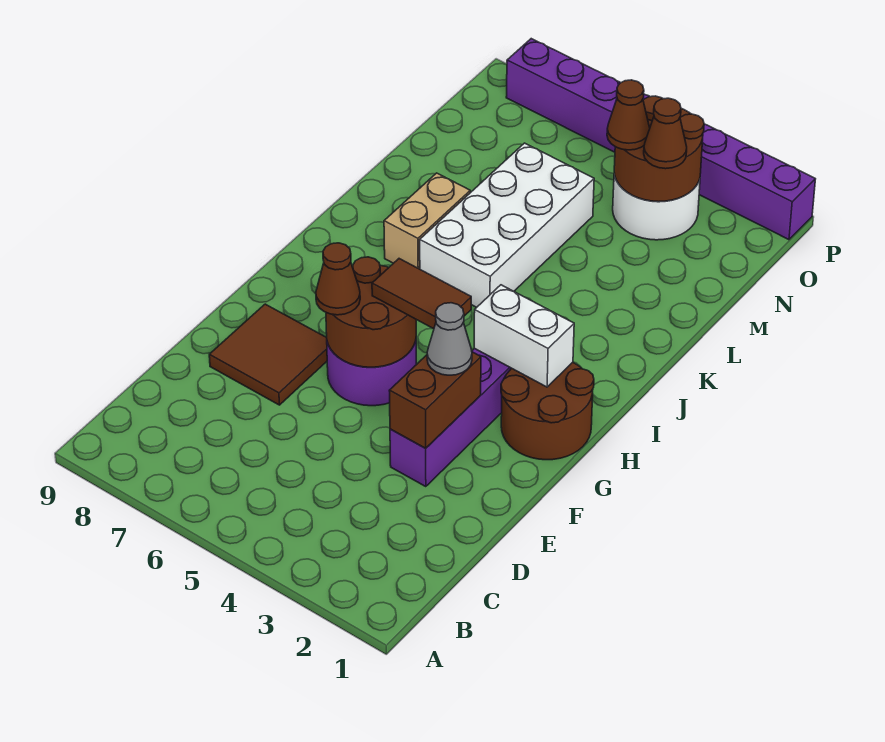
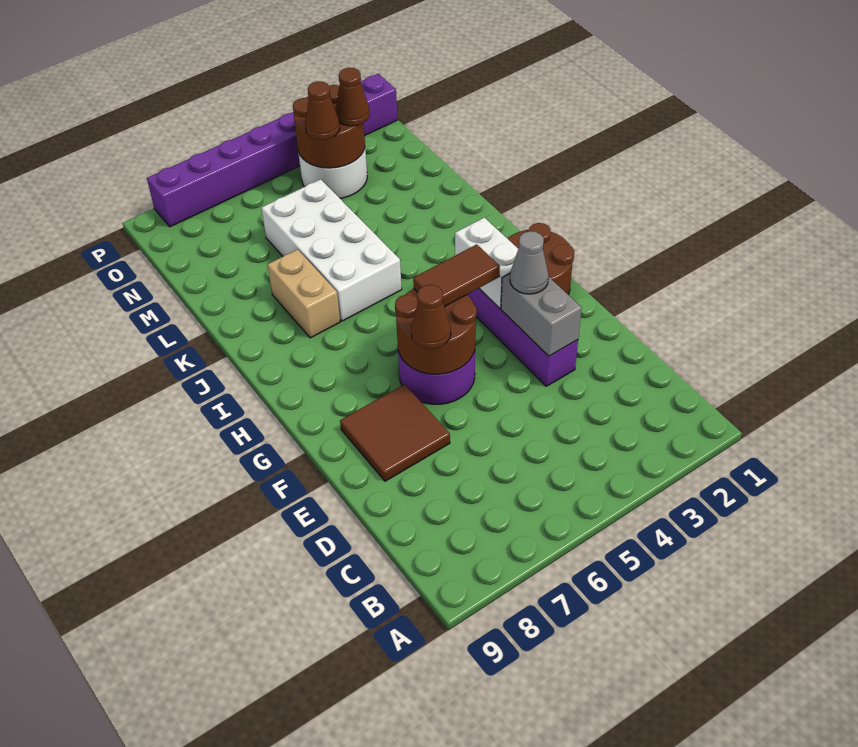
brown 1x2 brick [389,352,481,448] -> grey 1x2 brick [501,274,582,356]
white 1x2 brick [474,285,574,387] -> white 1x2 brick turned to [455,217,518,308]

